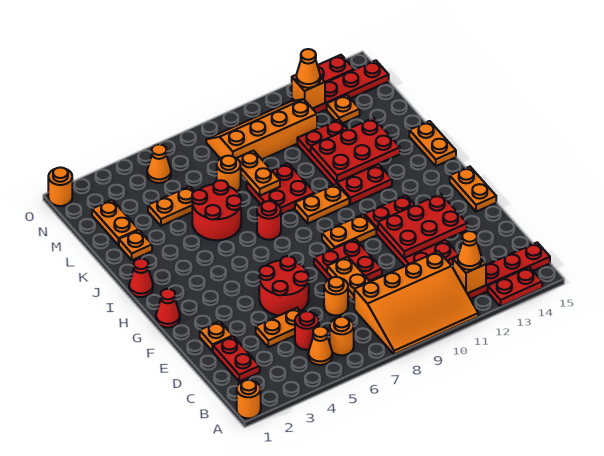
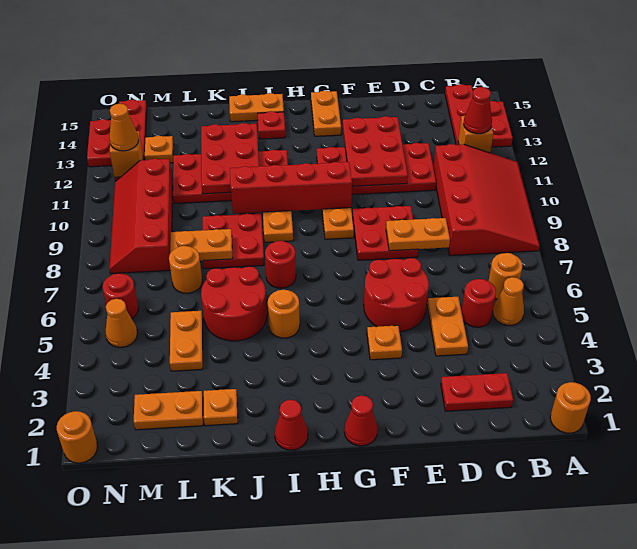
orange 3x4 slope [354,251,478,355] -> red 3x4 slope [433,144,540,256]
orange 1x1 cone [458,231,482,270] -> red 1x1 cone [464,87,492,134]
orange 1x1 round brick [324,277,348,316] -> orange 1x1 round brick moved to [268,290,300,338]
orange 1x1 plate [200,321,233,351] -> orange 1x1 plate moved to [367,325,402,360]
orange 1x2 plate [450,167,496,212] -> orange 1x2 plate turned to [311,91,341,136]
none -> red 1x4 brick [230,162,352,214]
none -> red 1x1 plate [258,111,285,139]
orange 2x4 slope [206,99,317,159] -> red 2x4 slope [109,159,173,274]
none -> red 1x1 round brick [103,273,138,319]

